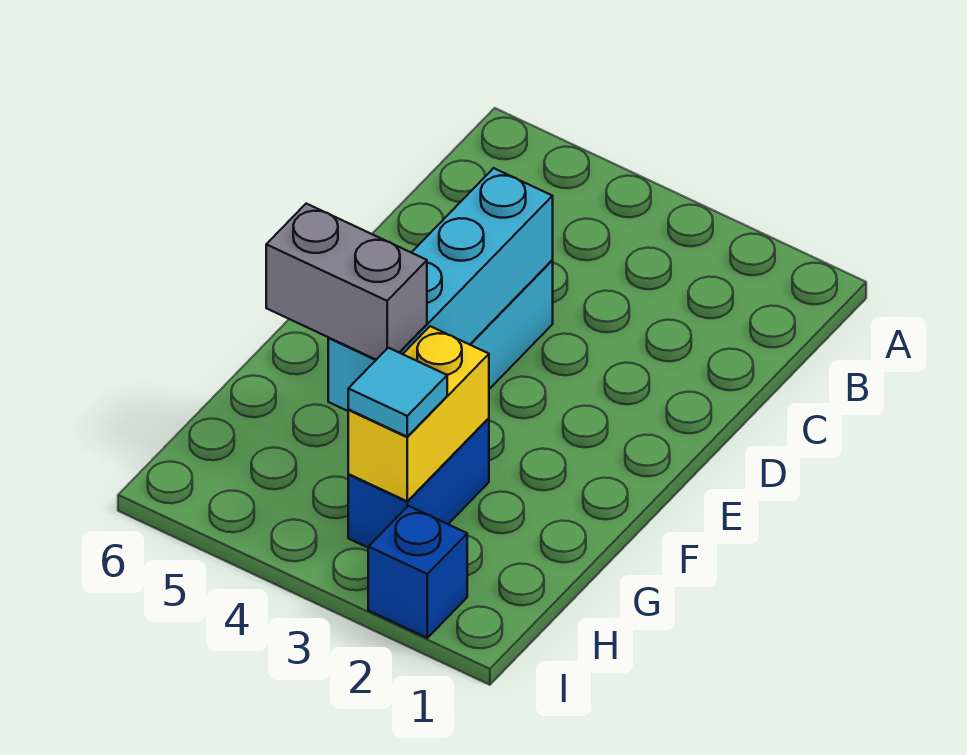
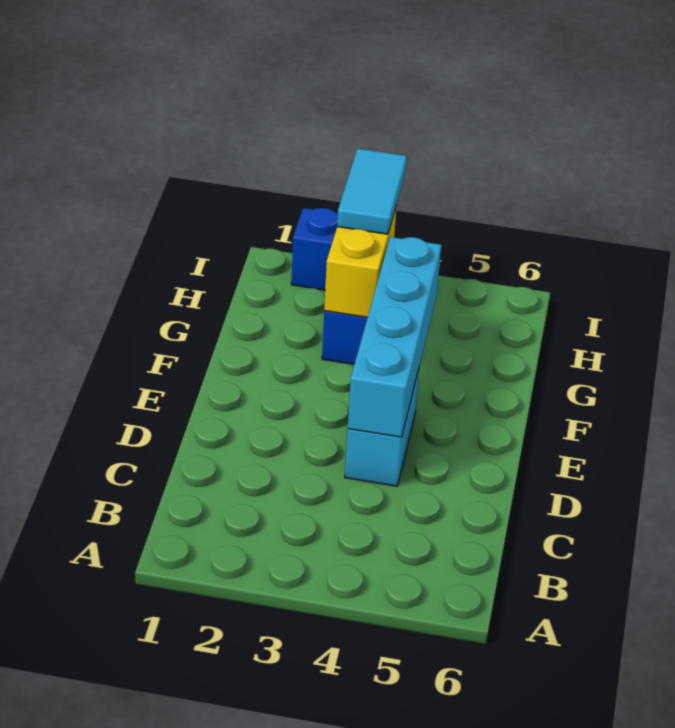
grey 1x2 brick [266,204,427,360] -> none
cyan 1x1 tile [348,348,447,437] -> cyan 1x2 tile [337,148,407,234]

